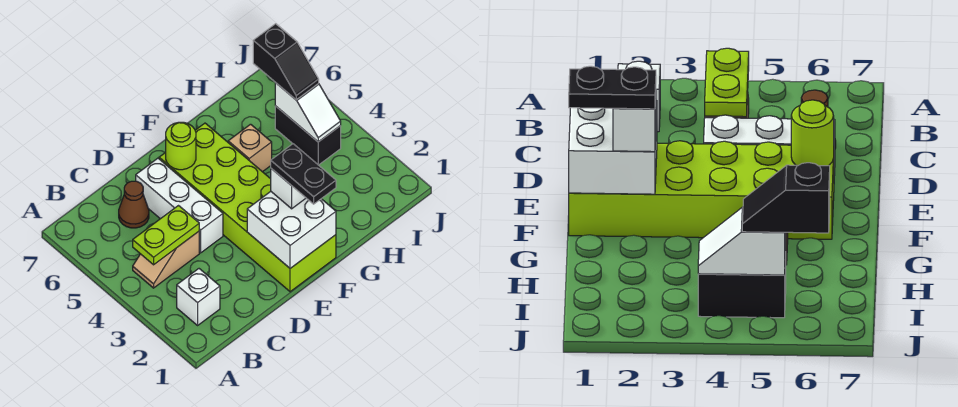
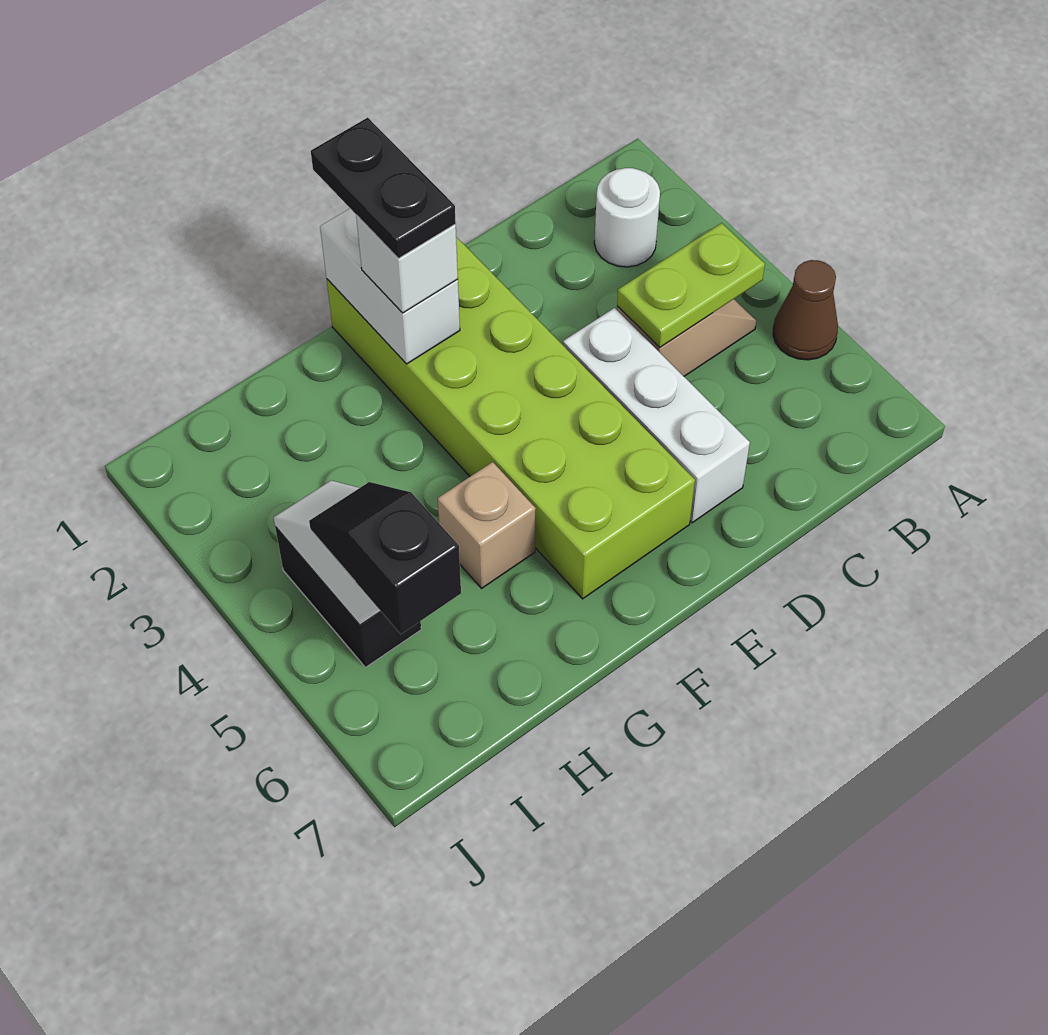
white 1x1 brick [177,269,220,325] -> white 1x1 round brick [594,168,660,267]
brown 1x1 cone [119,181,149,228] -> brown 1x1 cone moved to [773,260,838,360]
white 2x2 brick [247,192,336,268] -> white 1x2 brick [320,209,460,364]
lime 1x1 round brick [166,122,196,170] -> none

